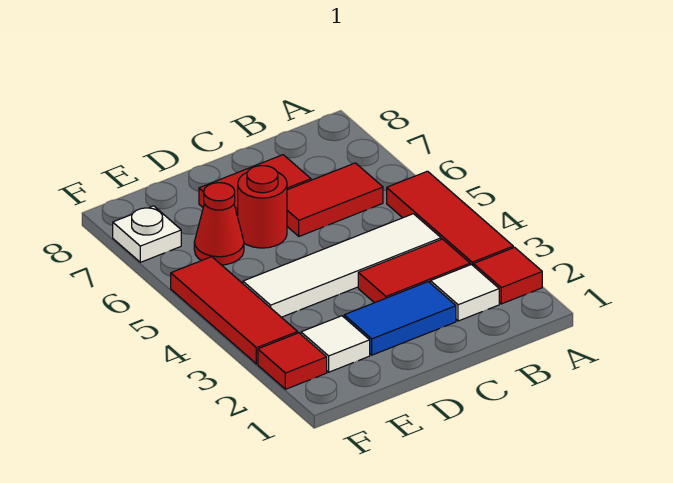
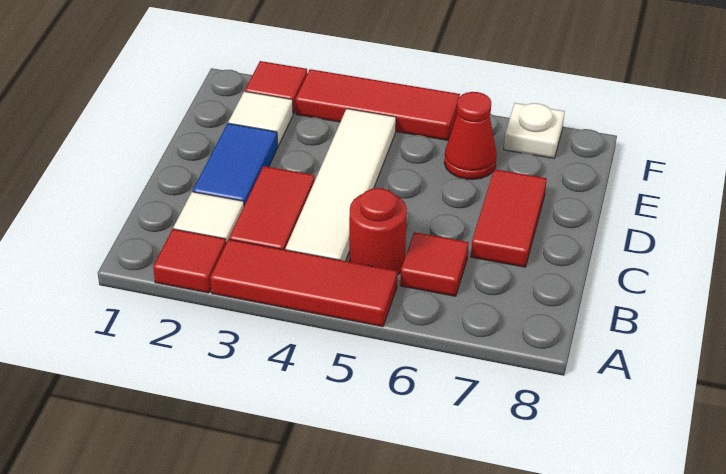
red 1x2 tile [287,163,383,236] -> red 1x1 tile [400,232,469,296]
red 1x1 round brick [238,166,287,248] -> red 1x1 round brick moved to [349,188,407,275]

